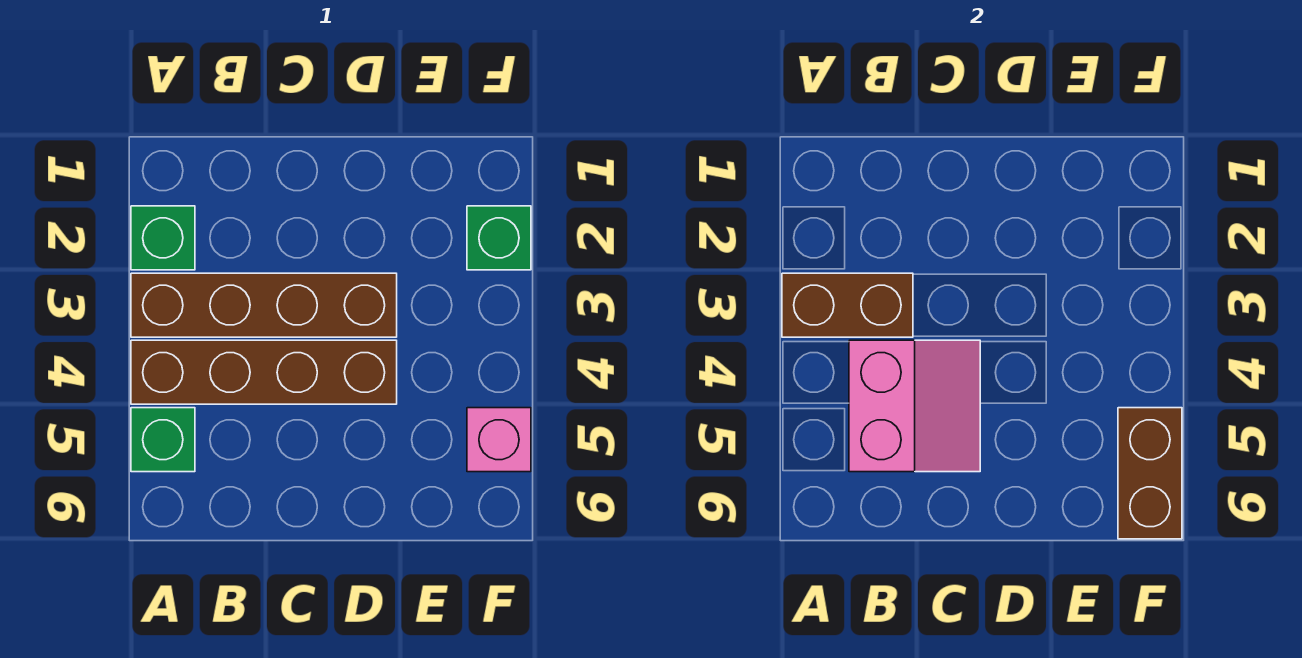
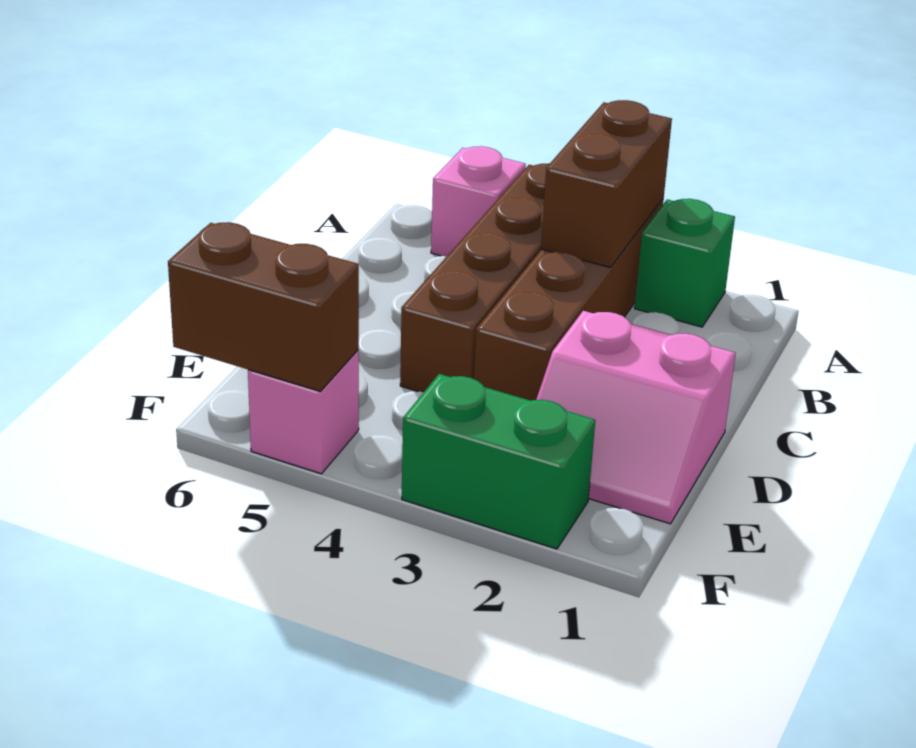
green 1x1 brick [131,408,195,472] -> pink 1x1 brick [431,146,526,256]
pink 2x2 slope [849,340,980,472] -> pink 2x2 slope moved to [536,311,736,524]
green 1x1 brick [467,206,531,270] -> green 1x2 brick [402,374,595,549]

